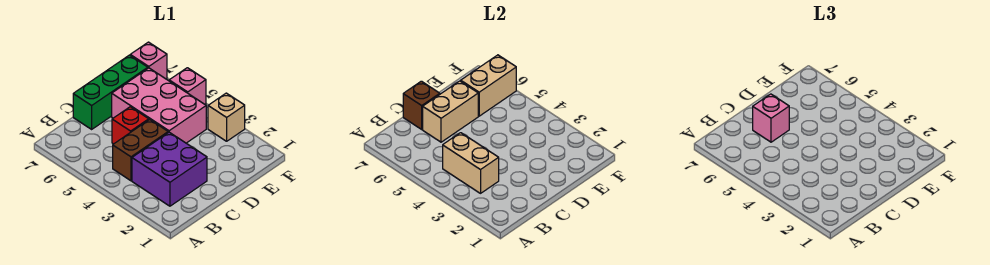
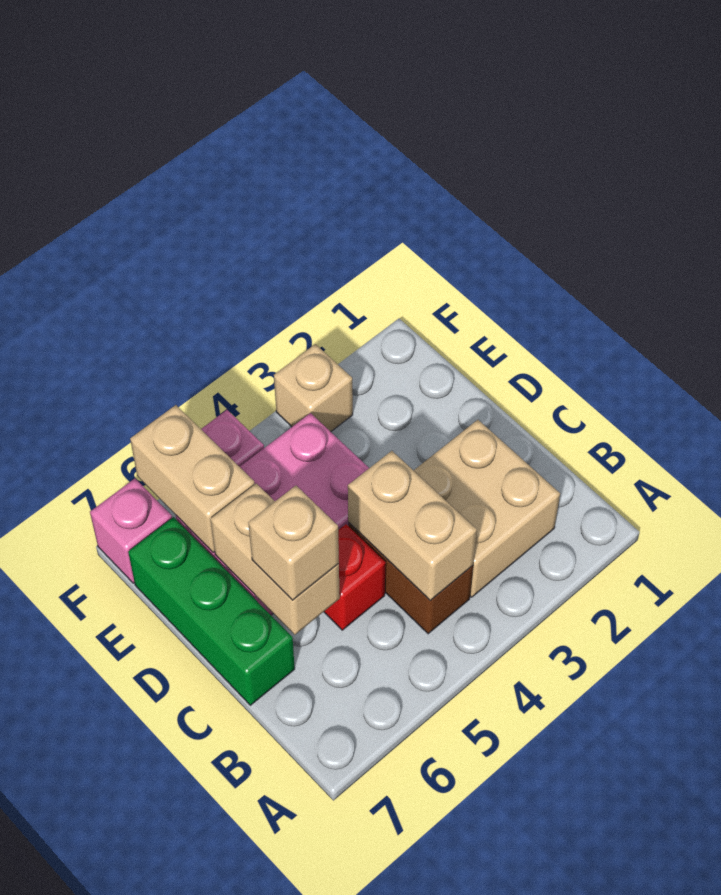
purple 2x2 brick [132,132,207,206] -> tan 2x2 brick [413,420,560,597]
tan 1x2 brick [443,133,499,193] -> tan 1x2 brick turned to [348,451,477,601]
pink 1x1 brick [753,94,789,142] -> tan 1x1 brick [248,486,339,600]
brown 1x1 brick [403,81,440,129] -> none

